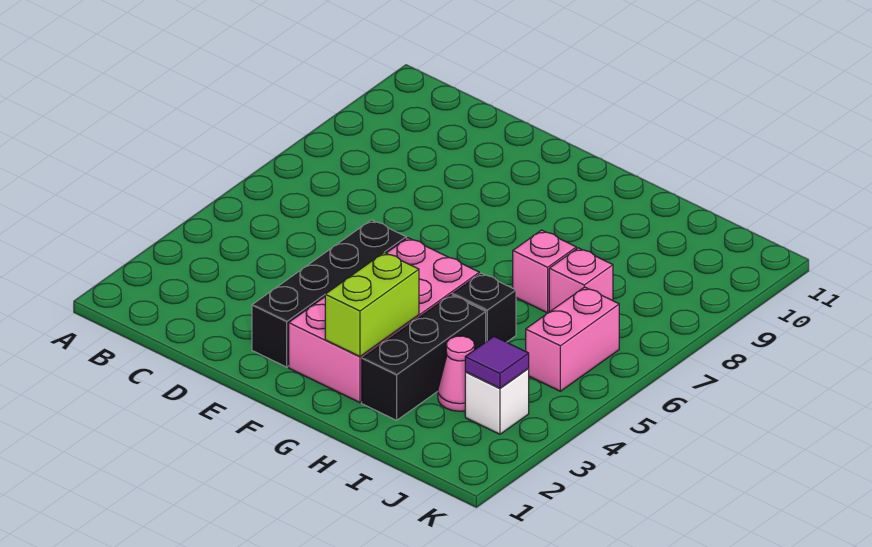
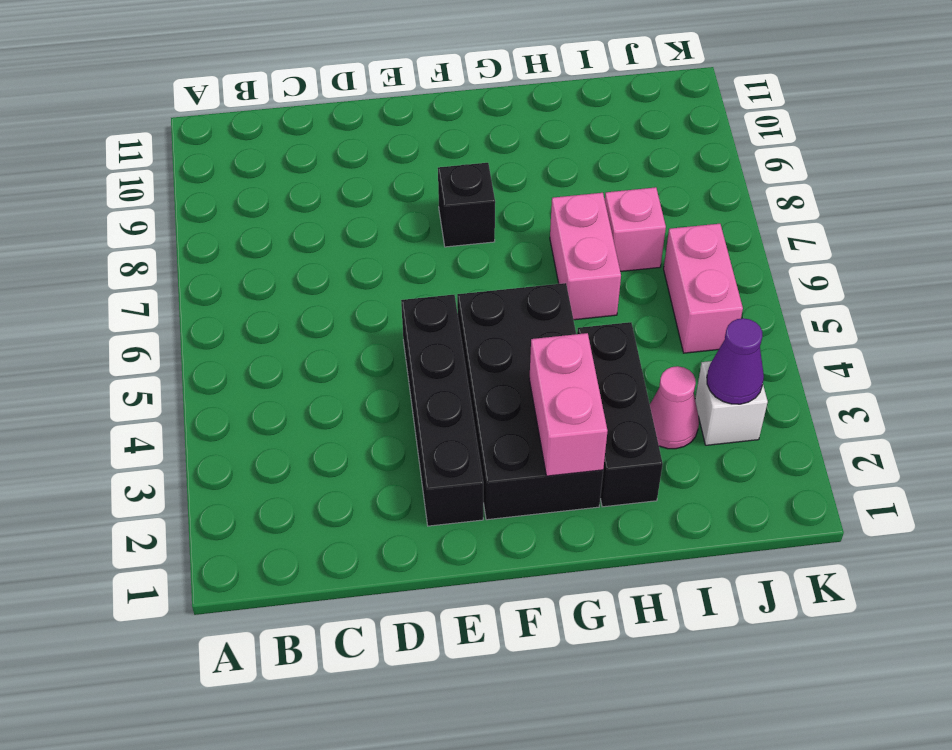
pink 2x4 brick [289,238,479,403] -> black 2x4 brick [457,283,603,520]
lime 1x2 brick [325,252,419,356] -> pink 1x2 brick [529,333,607,476]
black 1x1 brick [452,273,516,342] -> black 1x1 brick moved to [438,163,495,247]
pink 1x1 brick [513,230,576,313] -> pink 1x2 brick [550,193,621,320]
purple 1x1 tile [465,336,529,388] -> purple 1x1 cone [707,318,764,404]

